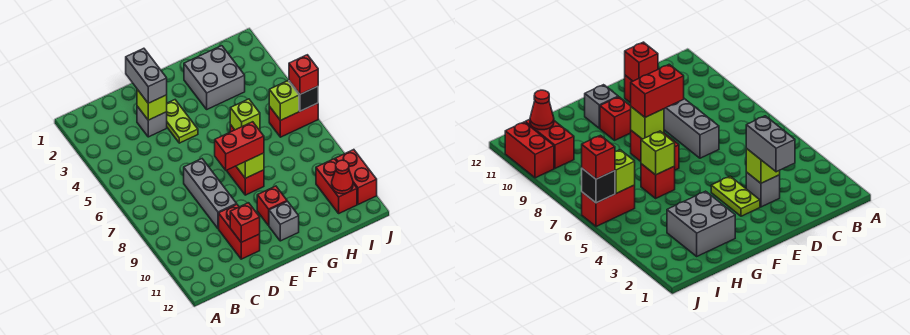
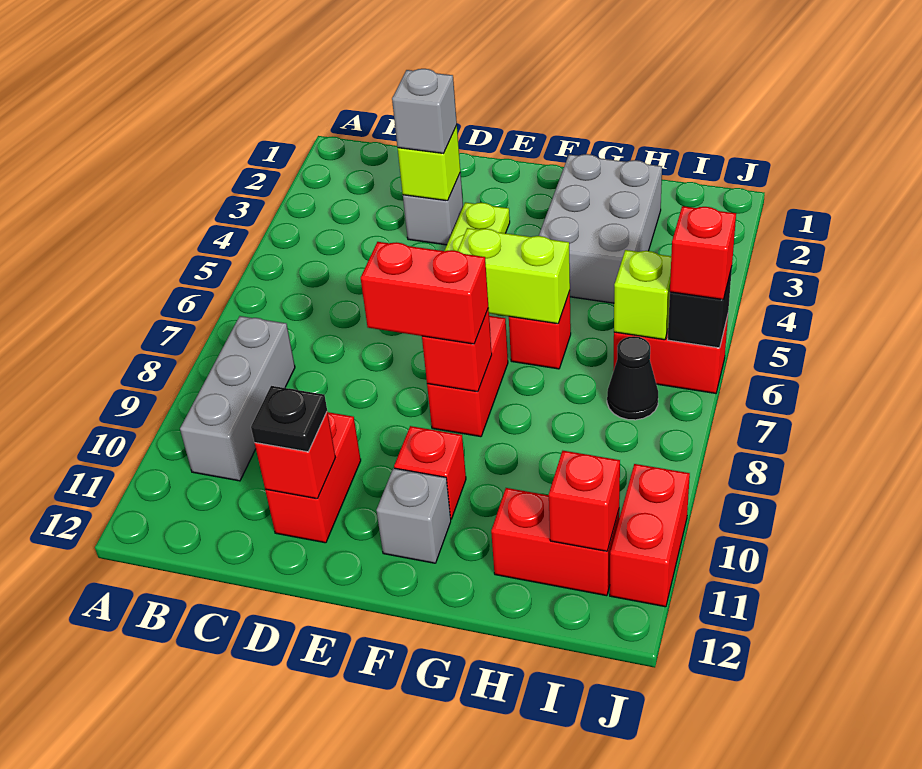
grey 1x2 brick [126,48,167,103] -> grey 1x1 brick [392,69,457,153]
grey 1x3 brick [184,159,236,229] -> grey 1x3 brick moved to [180,316,295,481]
none -> black 1x1 plate [251,386,327,452]
lime 1x1 brick [236,153,264,178] -> red 1x1 brick [422,308,492,392]
grey 2x2 brick [184,46,245,109] -> grey 2x3 brick [539,154,662,303]
lime 1x1 brick [230,99,260,130] -> lime 1x2 brick [458,228,570,324]
none -> black 1x1 cone [607,336,658,420]
red 1x2 brick [316,159,357,213] -> red 1x2 brick turned to [491,488,619,596]
red 1x1 cone [332,160,353,194] -> red 1x1 brick [549,451,620,551]

